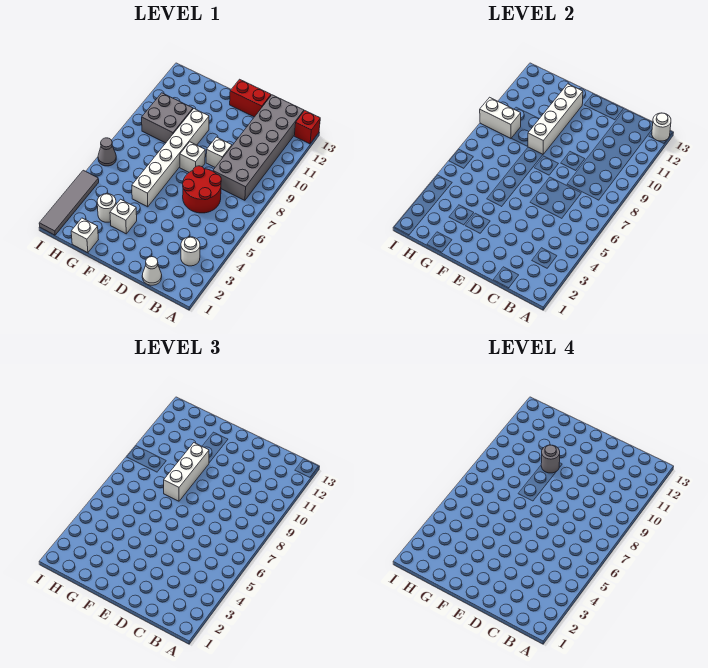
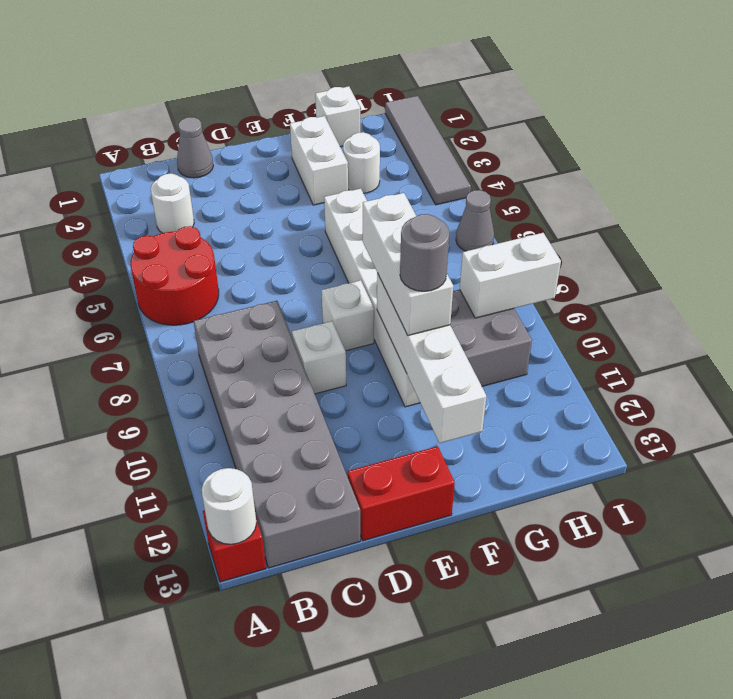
white 1x1 cone [142,257,162,285] -> grey 1x1 cone [177,117,213,178]
red 2x2 round brick [183,166,221,213] -> red 2x2 round brick moved to [130,226,219,325]
white 1x1 brick [110,199,137,234] -> white 1x2 brick [290,116,348,205]

